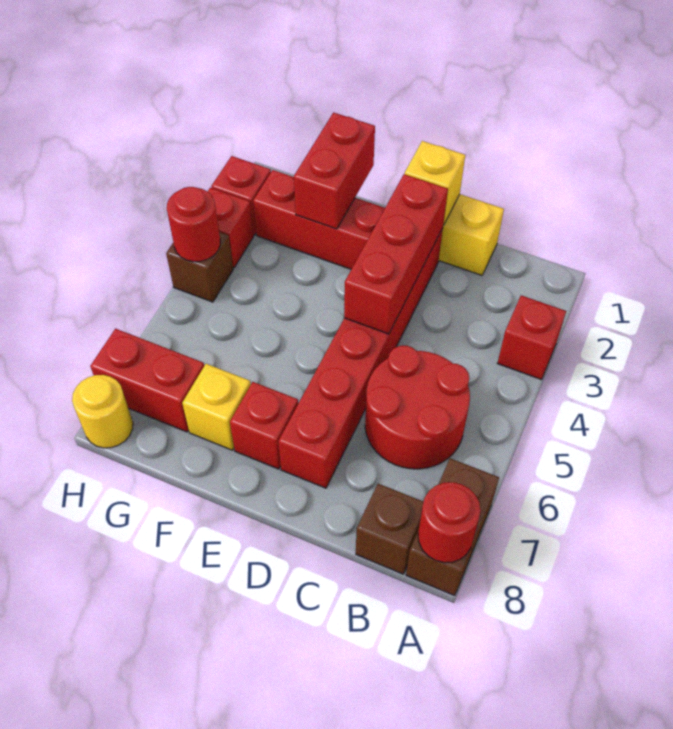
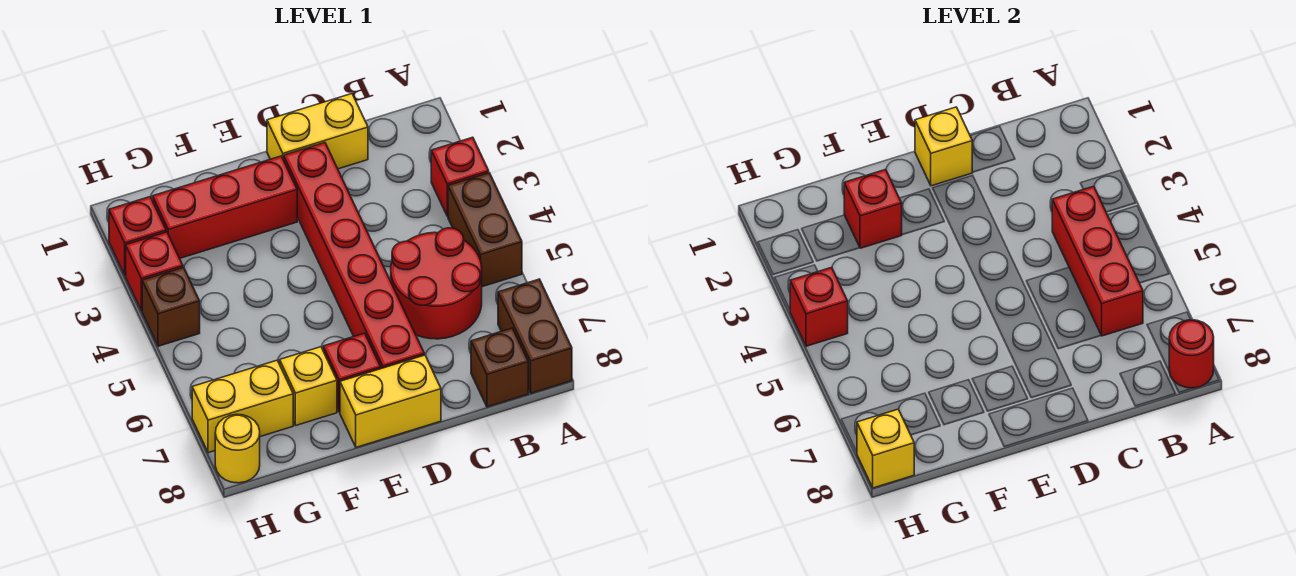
none -> brown 1x2 brick [448,173,522,287]
red 1x3 brick [344,174,448,334] -> red 1x3 brick moved to [1052,186,1143,336]
none -> yellow 1x2 brick [340,355,441,447]
red 1x2 brick [294,113,375,229] -> red 1x1 brick [844,170,902,248]
red 1x2 brick [90,329,204,432] -> yellow 1x2 brick [192,360,293,453]
red 1x1 round brick [167,187,220,262] -> red 1x1 brick [790,267,848,346]
none -> yellow 1x1 brick [857,409,914,488]

